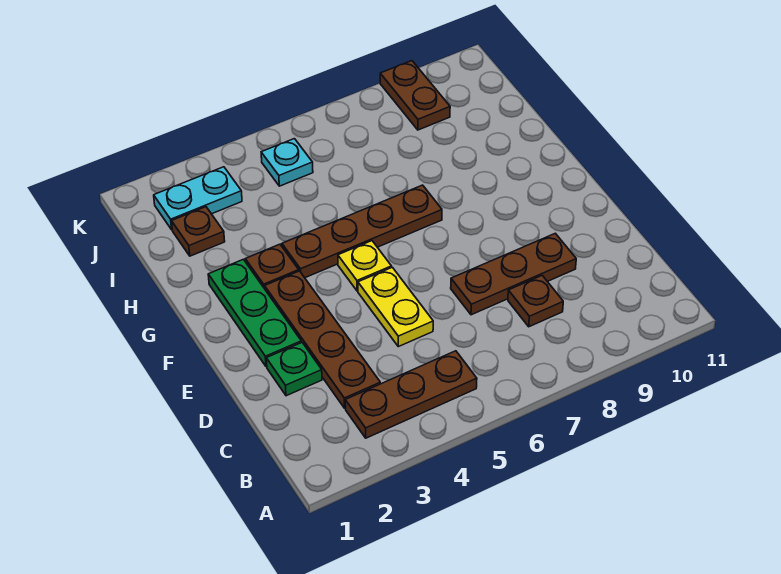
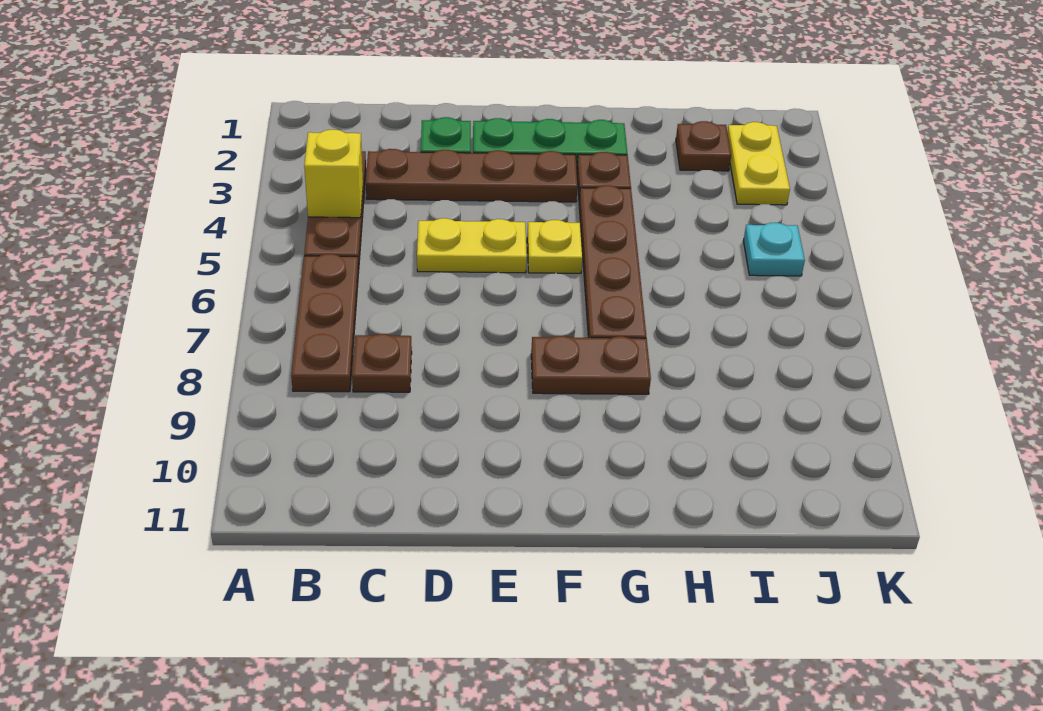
none -> yellow 1x1 brick [304,130,363,218]
brown 1x3 plate [451,233,576,315] -> brown 1x3 plate moved to [291,254,359,392]
cyan 1x2 plate [154,167,242,230] -> yellow 1x2 plate [727,122,790,205]
brown 1x2 plate [380,61,450,130] -> brown 1x2 plate moved to [531,336,651,394]

